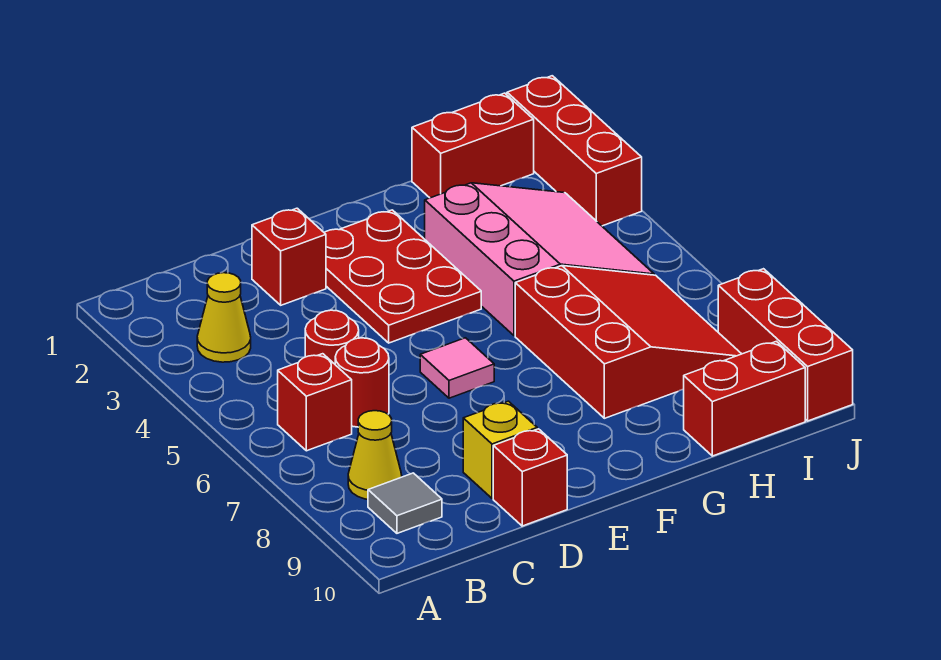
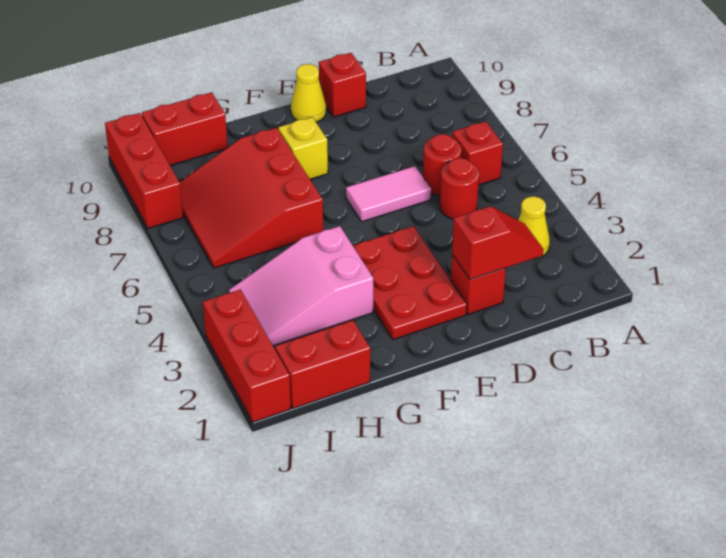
yellow 1x1 cone [348,411,402,499] -> yellow 1x1 cone moved to [291,64,326,122]
grey 1x1 tile [368,473,442,533] -> none
none -> red 1x2 slope [452,206,543,280]
yellow 1x1 brick [463,401,537,498] -> yellow 1x1 brick moved to [278,117,328,179]
pink 1x1 tile [420,338,494,398] -> pink 1x2 tile [346,166,431,222]
pink 3x3 slope [425,183,654,336] -> pink 2x3 slope [229,226,373,346]

